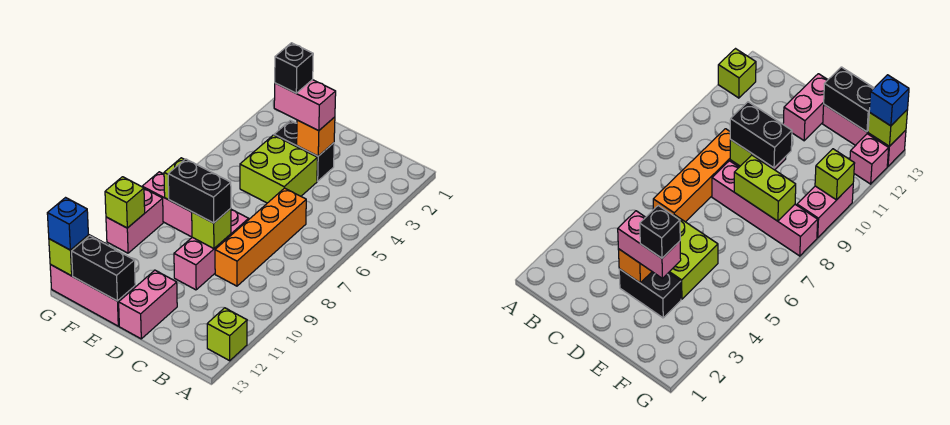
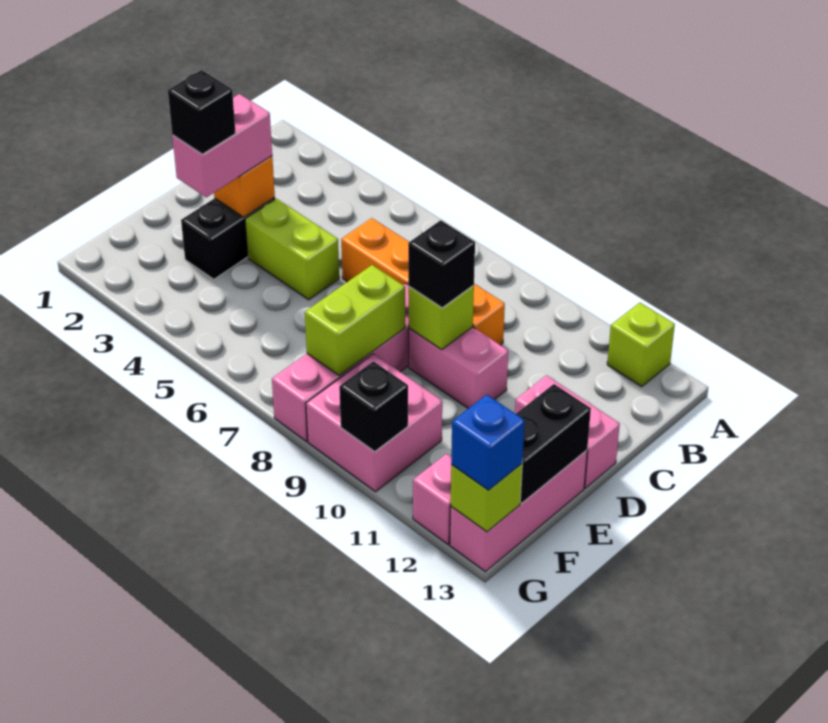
lime 2x2 brick [240,135,317,203] -> lime 1x2 brick [245,199,339,300]
black 1x2 brick [168,159,231,223] -> black 1x1 brick [408,220,475,308]
pink 1x2 brick [106,189,163,253] -> pink 2x2 brick [306,354,442,492]
lime 1x1 brick [105,177,145,228] -> black 1x1 brick [339,361,408,452]

